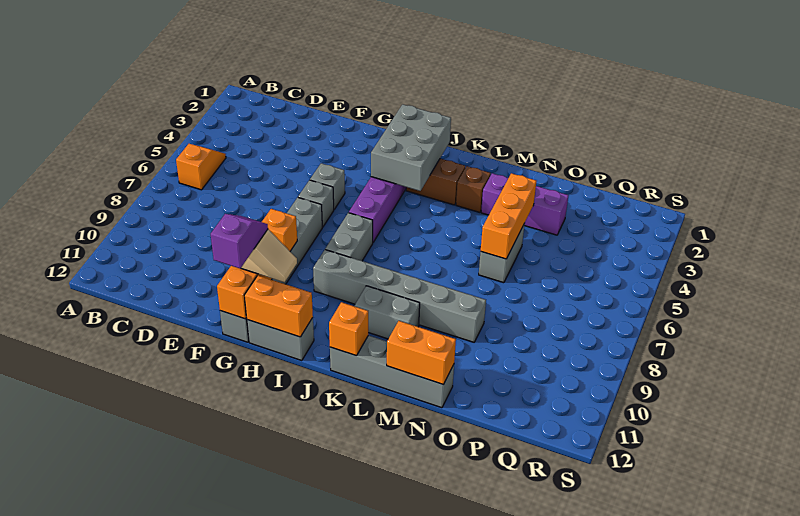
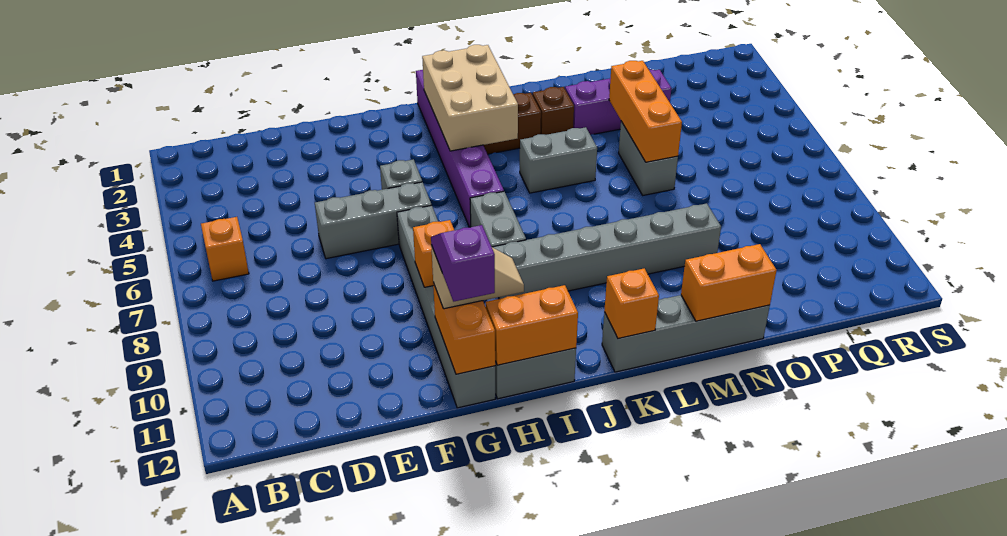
grey 1x1 brick [298,180,334,227] -> grey 1x3 brick [315,182,431,259]
grey 2x3 brick [371,104,451,191] -> tan 2x3 brick [422,45,518,151]
grey 1x2 brick [355,286,420,339] -> grey 1x2 brick moved to [520,127,597,193]

